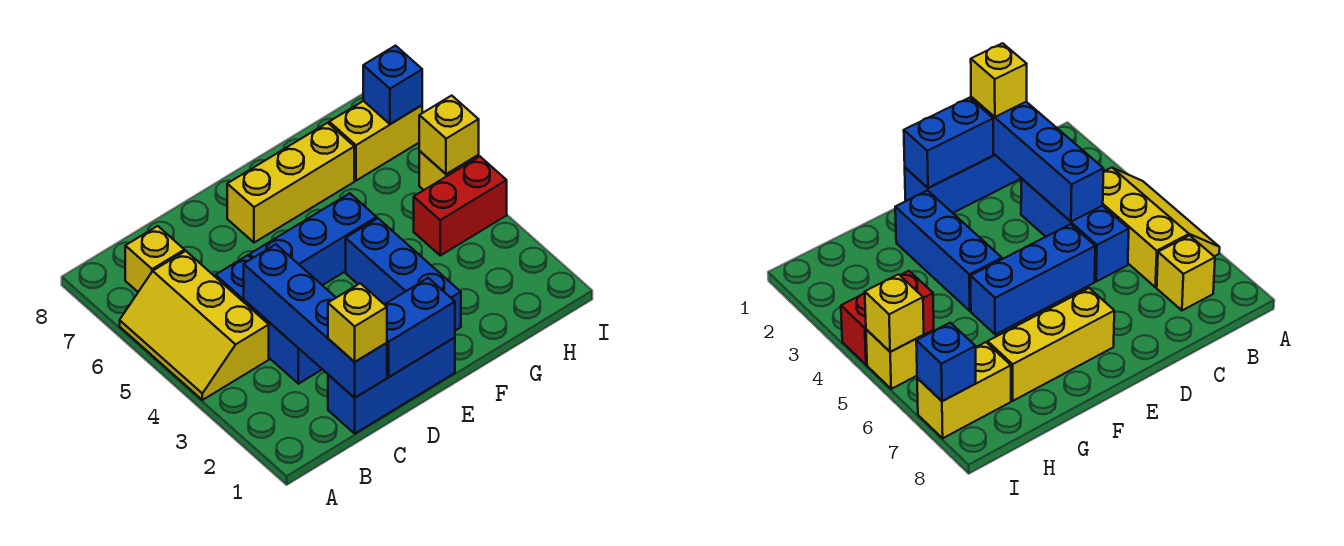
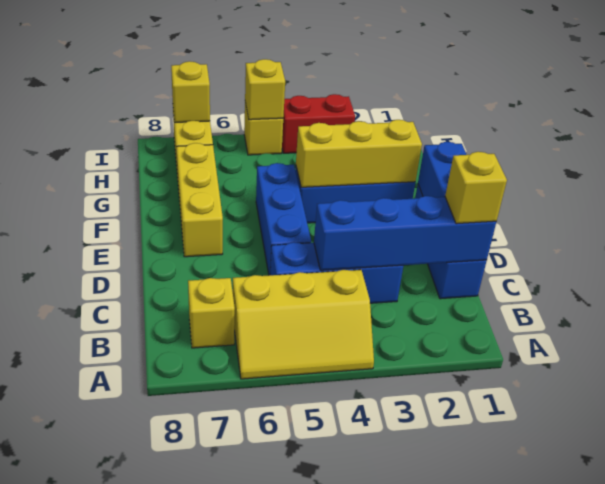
none -> yellow 1x3 brick [296,120,422,187]
red 1x2 brick [414,156,507,255] -> red 1x2 brick turned to [282,94,355,153]
blue 1x1 brick [363,46,422,124] -> yellow 1x1 brick [171,61,210,123]

